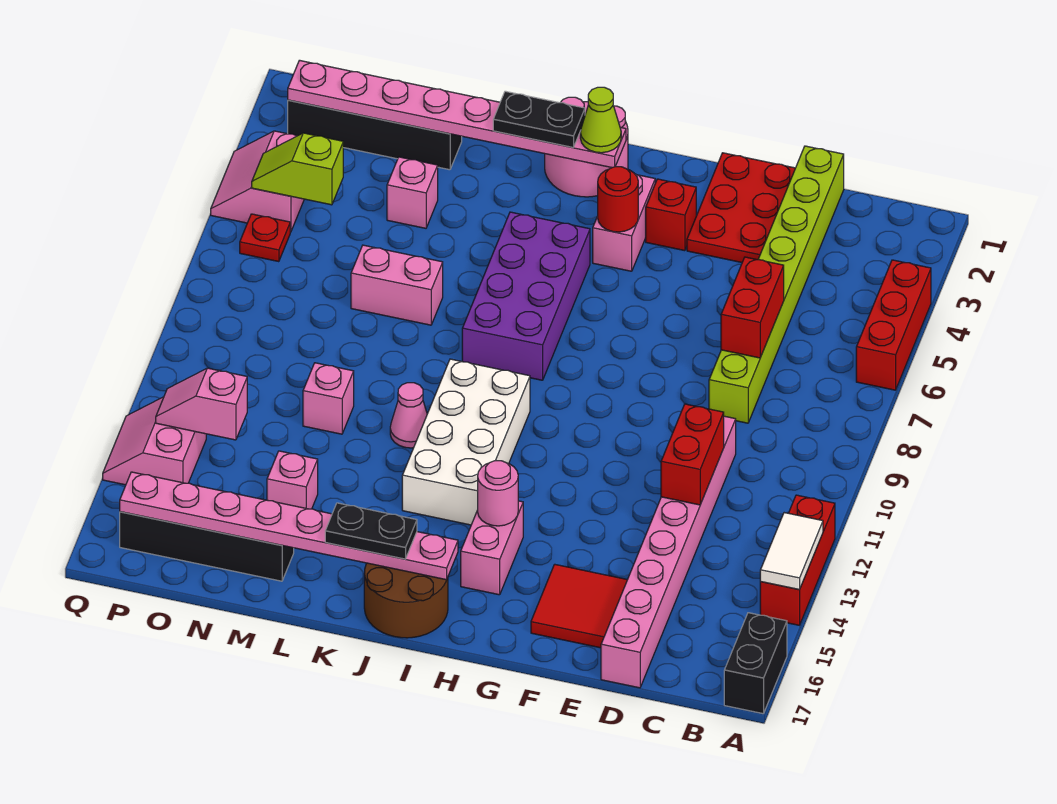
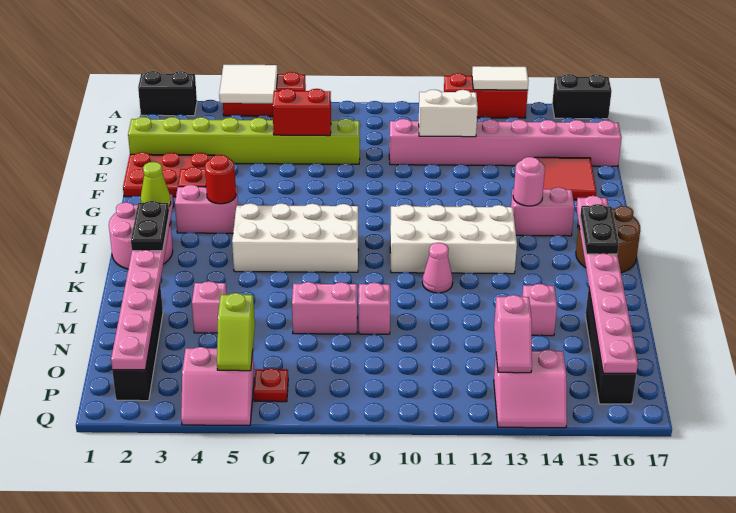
none -> black 1x2 brick [138,71,197,116]
none -> white 2x2 tile [219,65,278,103]
red 1x2 brick [661,404,724,505] -> white 1x2 brick [419,90,478,137]
purple 2x4 brick [462,212,590,380] -> white 2x4 brick [232,203,358,272]
pink 1x2 brick [351,245,443,325] -> pink 1x2 brick turned to [292,282,357,334]
pink 1x1 brick [303,363,354,434] -> pink 1x1 brick moved to [359,283,390,334]

